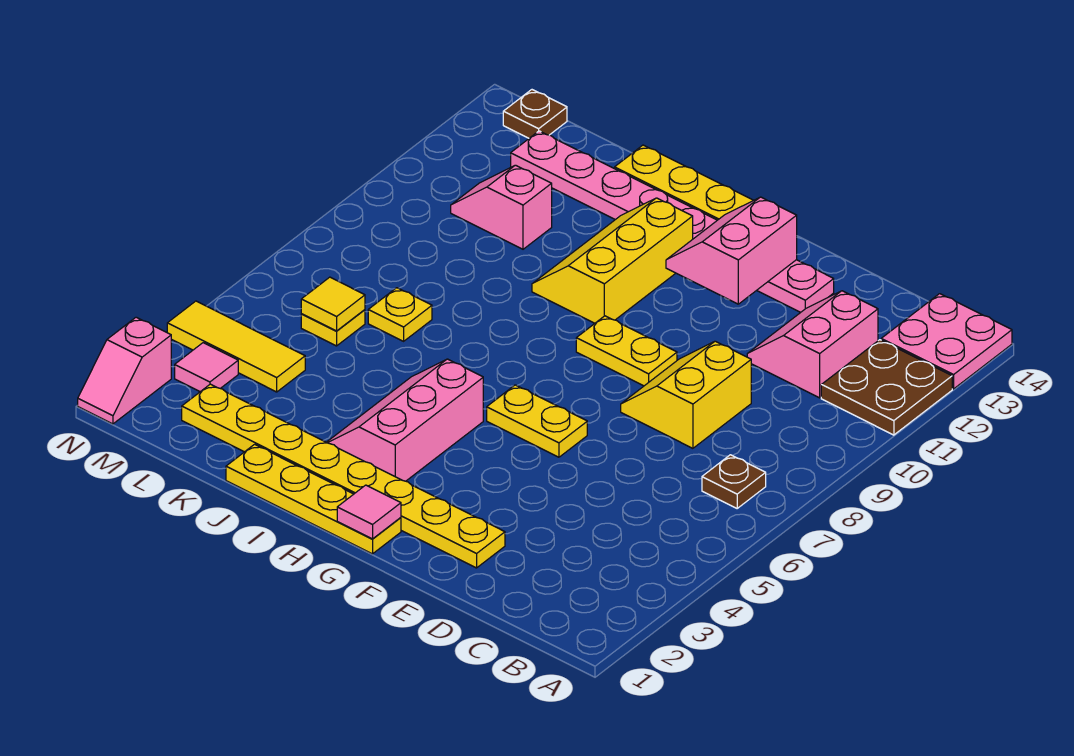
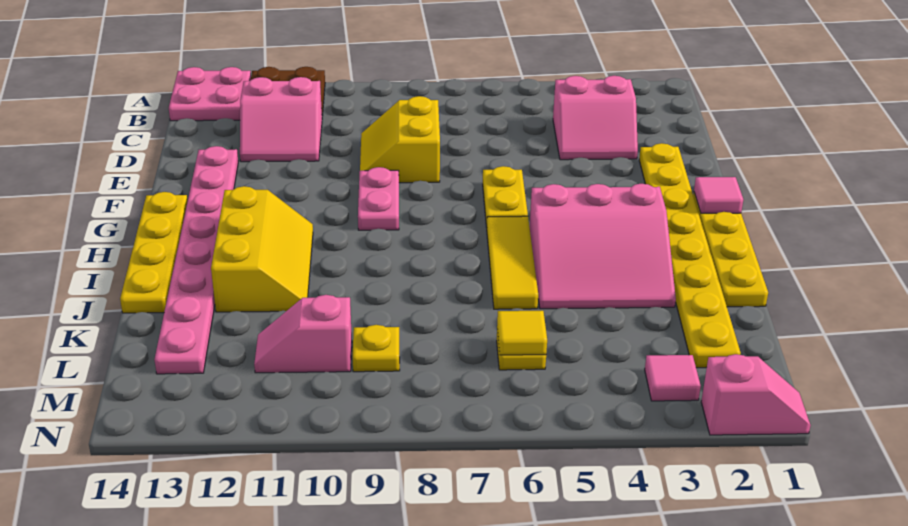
brown 1x1 plate [702,455,766,508] -> none
yellow 2x2 slope [621,341,751,448] -> yellow 2x2 slope turned to [360,96,440,183]
yellow 1x2 plate [576,316,677,386] -> pink 1x2 plate [358,167,399,230]
pink 2x2 slope [666,197,797,304] -> pink 2x2 slope moved to [553,76,638,160]
pink 2x3 slope [327,359,483,481] -> pink 3x3 slope [530,184,676,309]
yellow 2x3 slope [532,198,693,323] -> yellow 2x3 slope turned to [211,186,313,312]
yellow 1x1 plate [368,288,432,341] -> yellow 1x1 plate moved to [353,325,400,372]
pink 1x2 slope [451,165,552,249] -> pink 1x2 slope turned to [254,295,352,373]
yellow 1x3 tile [167,301,305,392] -> yellow 1x3 tile moved to [487,216,538,309]
brown 1x1 plate [503,90,567,138] -> none

